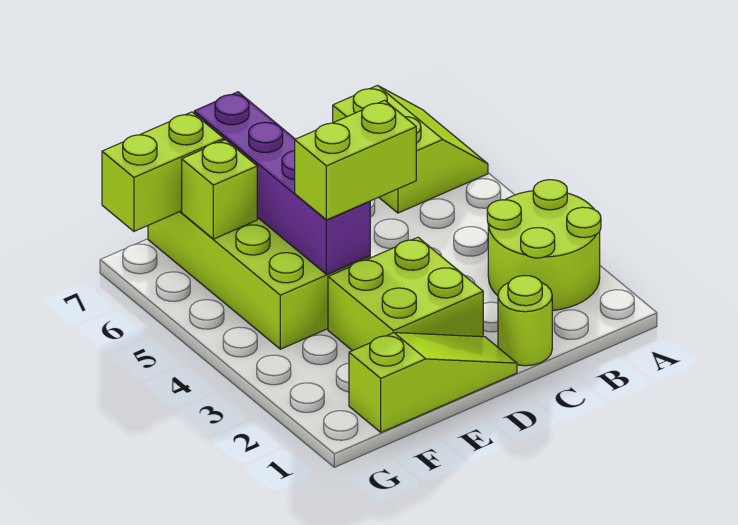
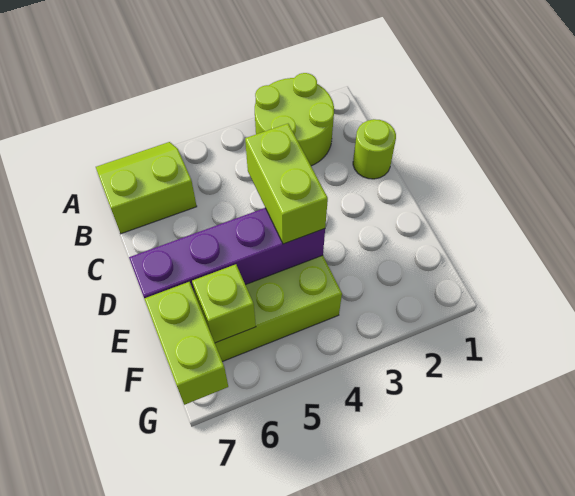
lime 1x3 slope [349,333,517,432] -> none
lime 2x2 brick [328,237,483,351] -> none

